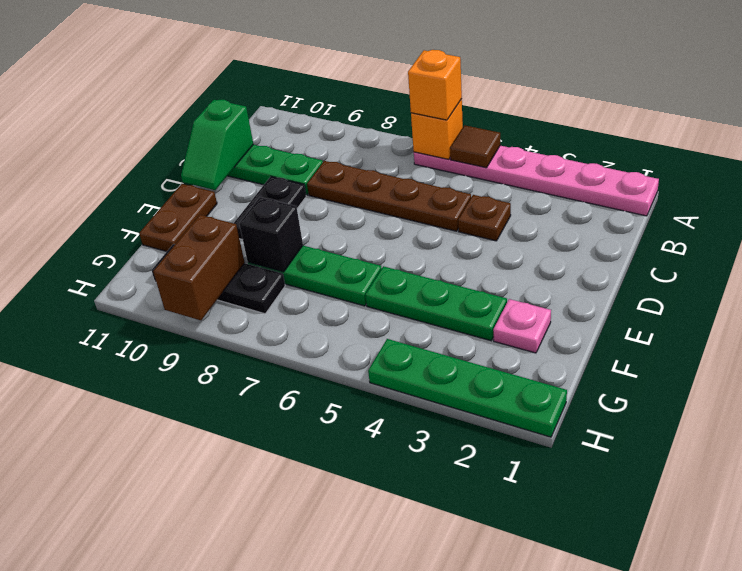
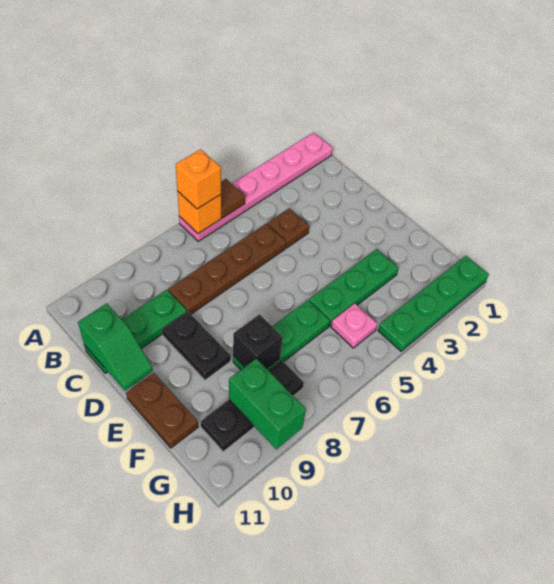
pink 1x1 plate [493,299,551,353] -> pink 1x1 plate moved to [331,303,377,348]
brown 1x2 brick [153,215,245,320] -> green 1x2 brick [229,359,306,449]

